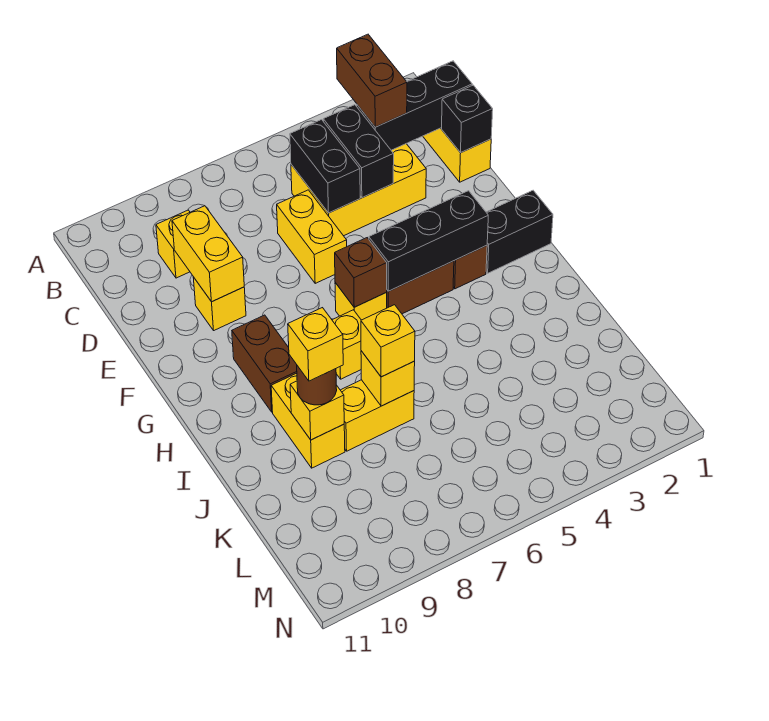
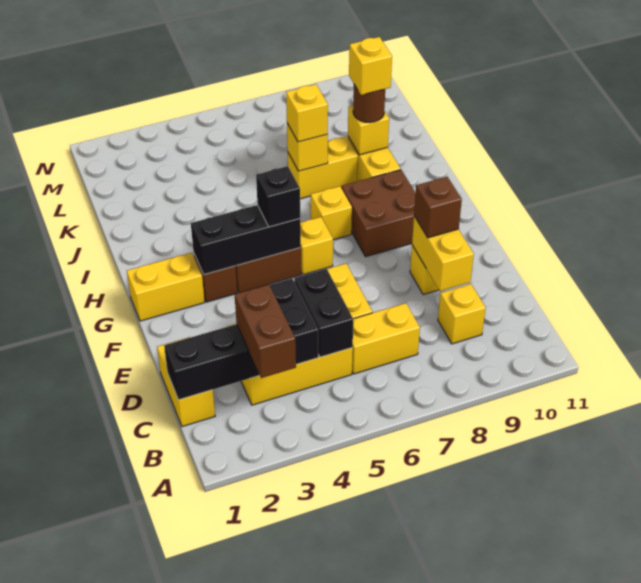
none -> yellow 1x2 brick [352,303,420,374]
black 1x1 brick [442,85,493,153] -> black 1x1 brick moved to [256,166,300,227]
black 1x2 brick [486,191,553,273] -> yellow 1x2 brick [127,253,205,321]
brown 1x1 brick [335,238,387,307] -> brown 1x1 brick moved to [414,177,462,238]
brown 1x2 brick [232,315,297,412] -> brown 2x2 brick [342,170,416,257]

